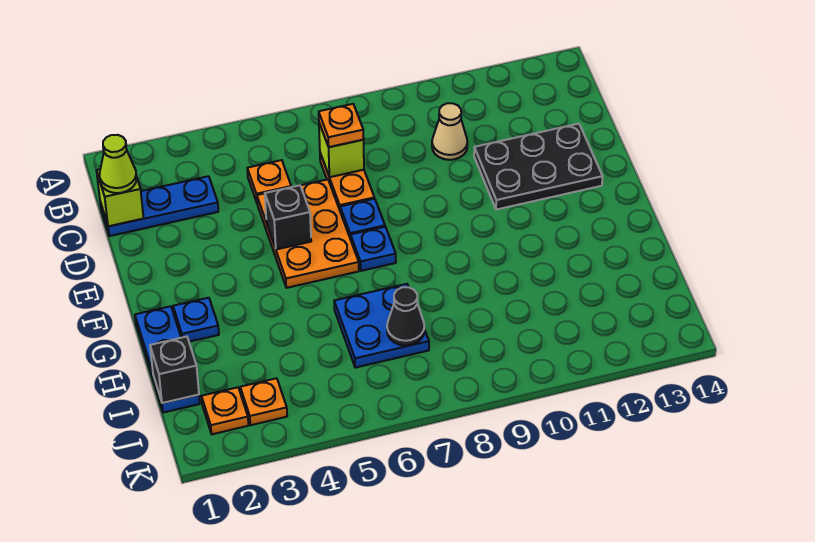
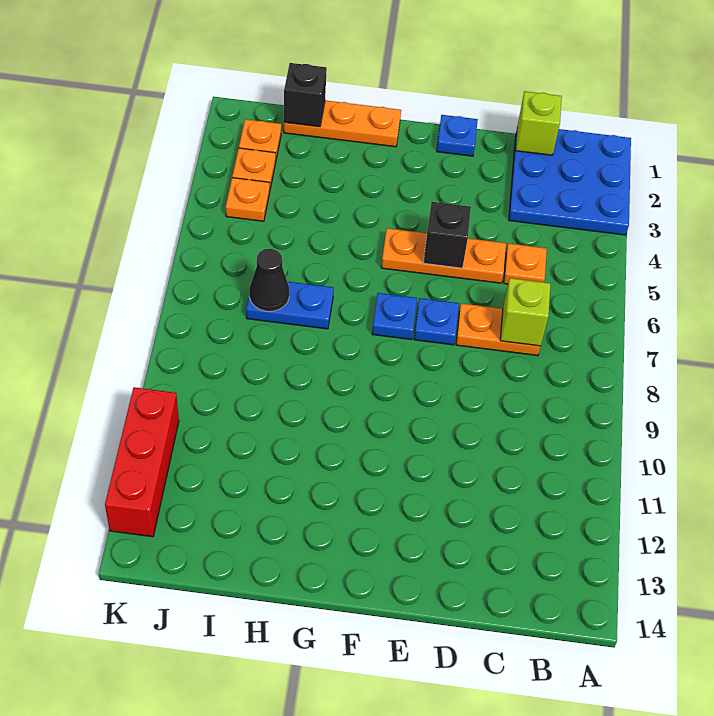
blue 1x3 plate [100,176,218,236] -> blue 3x3 plate [509,126,631,235]
lime 1x1 cone [100,135,137,193] -> none
orange 1x1 plate [319,104,364,147] -> orange 1x1 plate moved to [226,178,270,221]
tan 1x1 cone [432,103,467,160] -> none
orange 2x3 plate [257,179,359,288] -> orange 1x3 plate [381,228,506,283]
black 2x3 plate [474,124,603,210] -> none
blue 1x3 plate [135,306,200,413] -> orange 1x3 plate [284,100,401,147]
blue 1x1 plate [173,298,219,342] -> blue 1x1 plate moved to [437,115,478,156]
blue 2x2 plate [334,284,429,368] -> blue 1x2 plate [246,282,334,329]
none -> red 1x3 brick [105,387,179,537]

